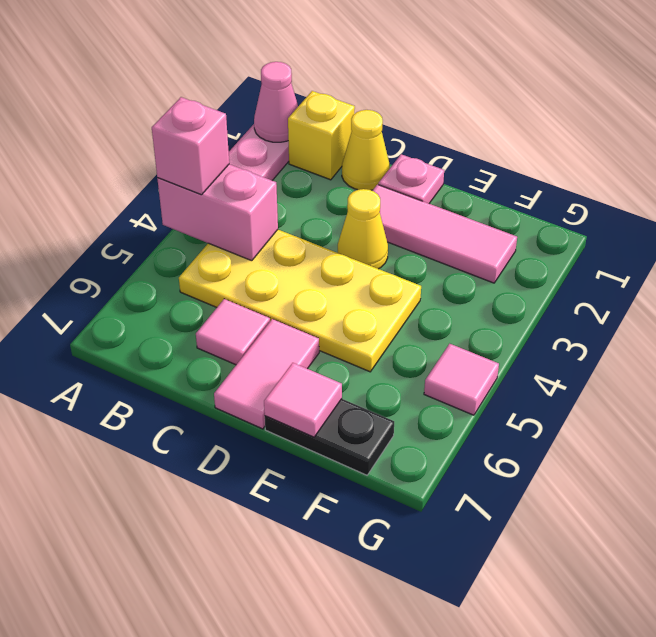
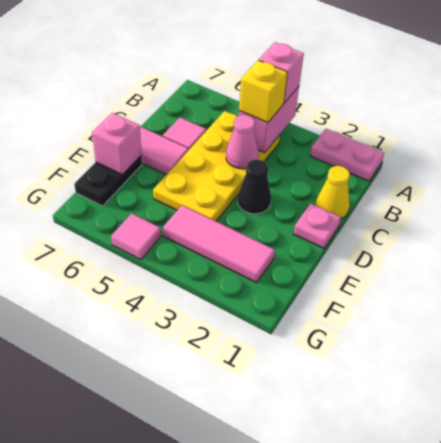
pink 1x1 cone [254,62,298,142] -> pink 1x1 cone moved to [226,115,259,169]
yellow 1x1 brick [288,91,355,180] -> yellow 1x1 brick moved to [239,60,288,123]
pink 1x3 tile [372,184,517,283] -> pink 1x3 tile turned to [163,205,275,283]
yellow 1x1 cone [338,189,388,269] -> black 1x1 cone [238,159,271,214]
pink 1x1 tile [264,363,342,437] -> pink 1x1 brick [92,113,141,175]

